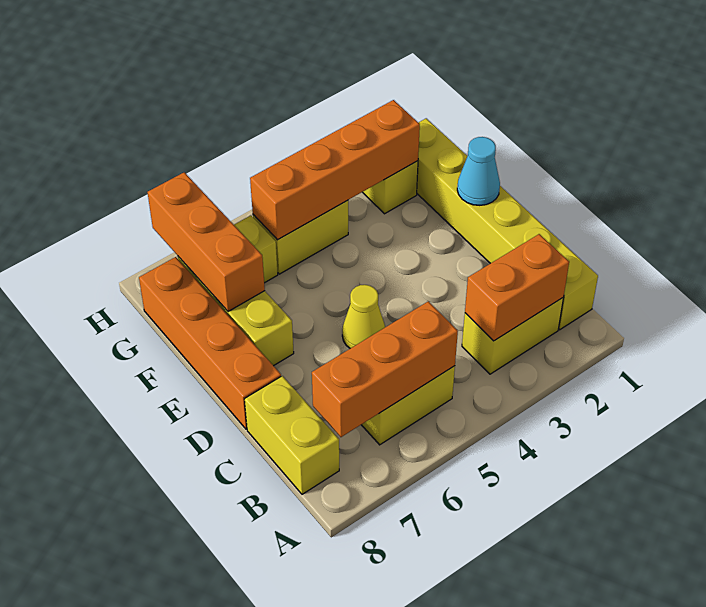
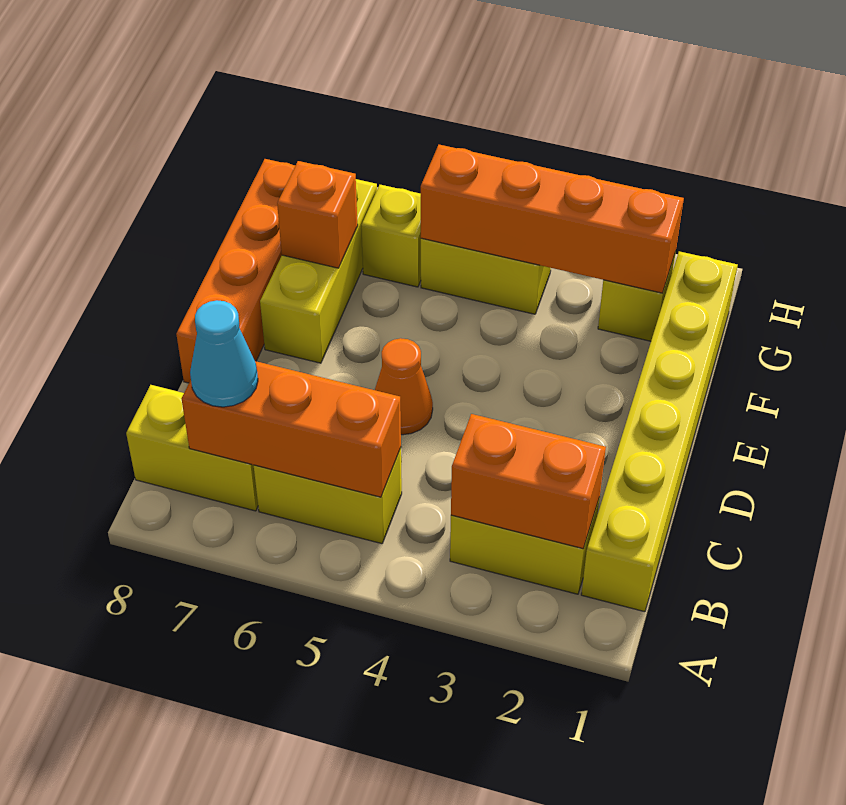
yellow 1x2 brick [245,376,339,494] -> yellow 1x2 brick turned to [126,385,258,511]
yellow 1x1 cone [342,285,385,348] -> orange 1x1 cone [375,338,433,435]
cyan 1x1 cone [457,137,500,205] -> cyan 1x1 cone moved to [190,300,258,407]
orange 1x3 brick [147,172,265,312] -> orange 1x1 brick [277,161,358,268]

